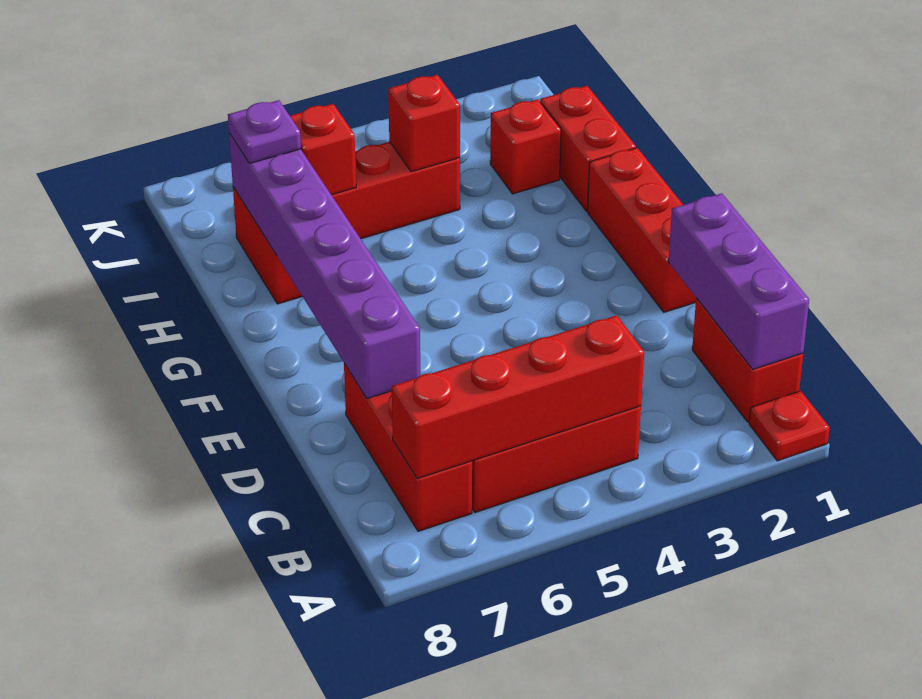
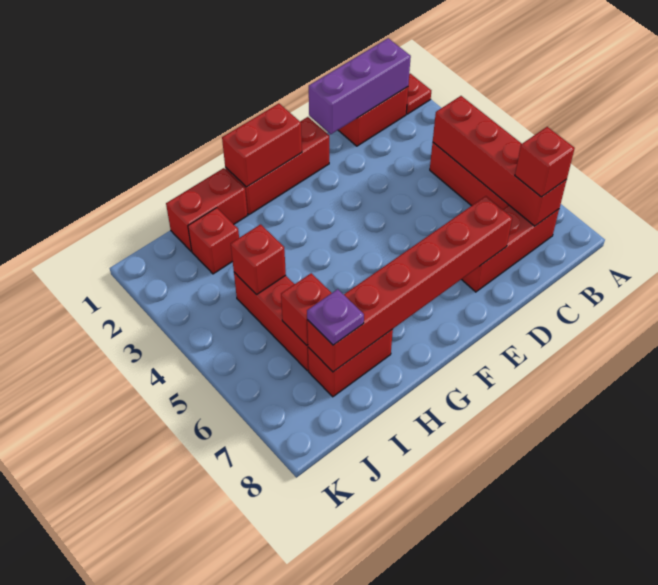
none -> red 1x1 brick [515,127,575,197]
purple 1x6 brick [229,133,420,398] -> red 1x6 brick [307,196,512,372]
none -> red 1x2 brick [222,103,302,187]

